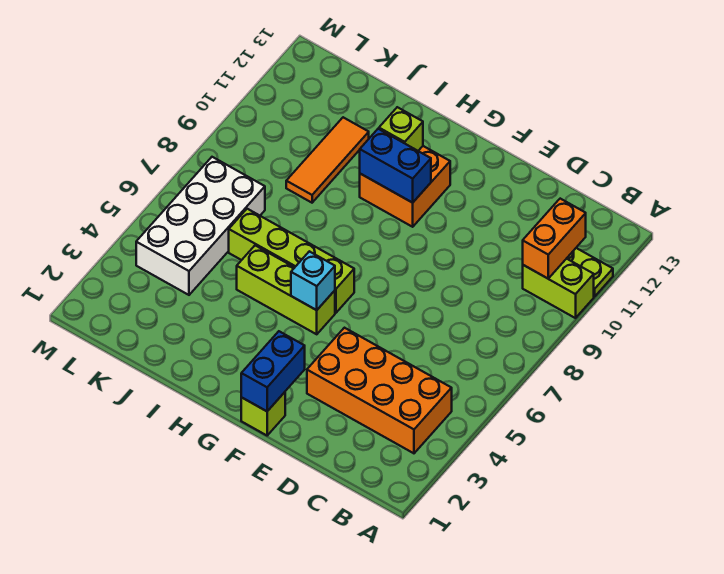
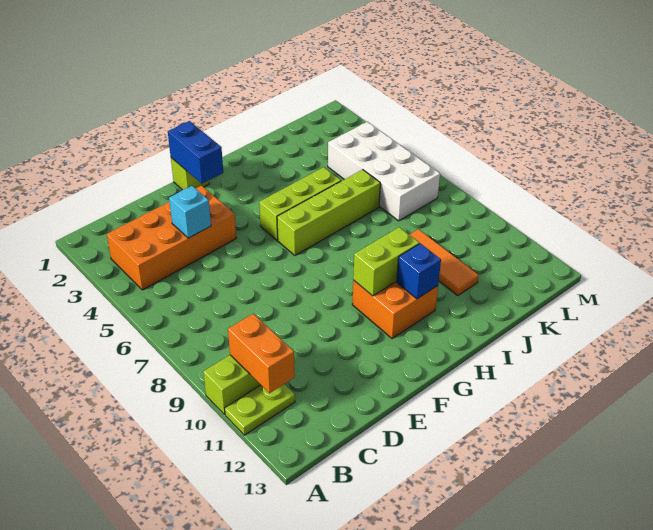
cyan 1x1 brick [291,251,335,310] -> cyan 1x1 brick moved to [169,186,211,238]
blue 1x2 brick [360,129,431,203] -> lime 1x2 brick [353,227,419,296]
lime 1x1 brick [379,107,423,151] -> blue 1x1 brick [397,243,441,299]

